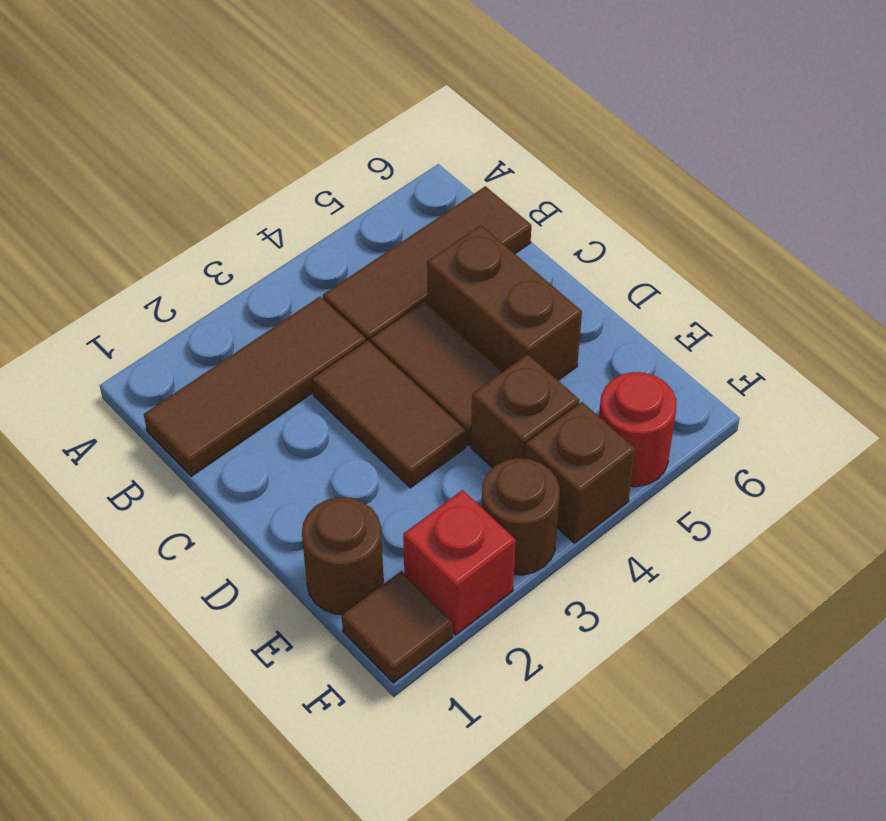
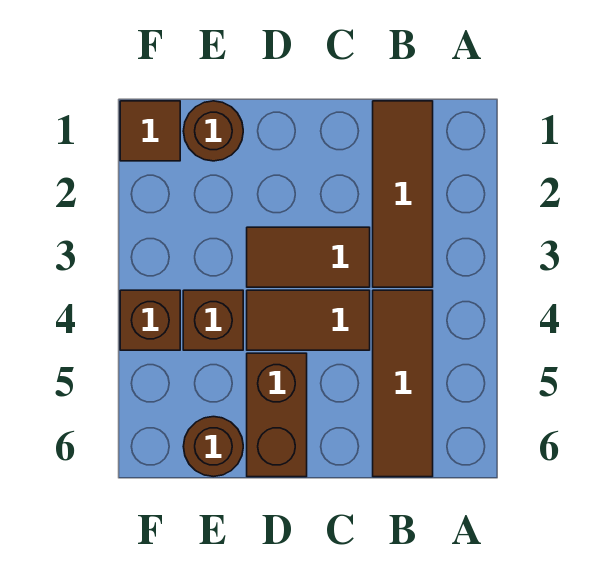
brown 1x2 brick [427,225,582,380] -> brown 1x2 brick turned to [247,353,307,477]
red 1x1 brick [403,490,516,635] -> none
brown 1x1 round brick [482,458,560,575] -> brown 1x1 round brick moved to [183,417,243,477]
red 1x1 round brick [599,372,676,487] -> none

